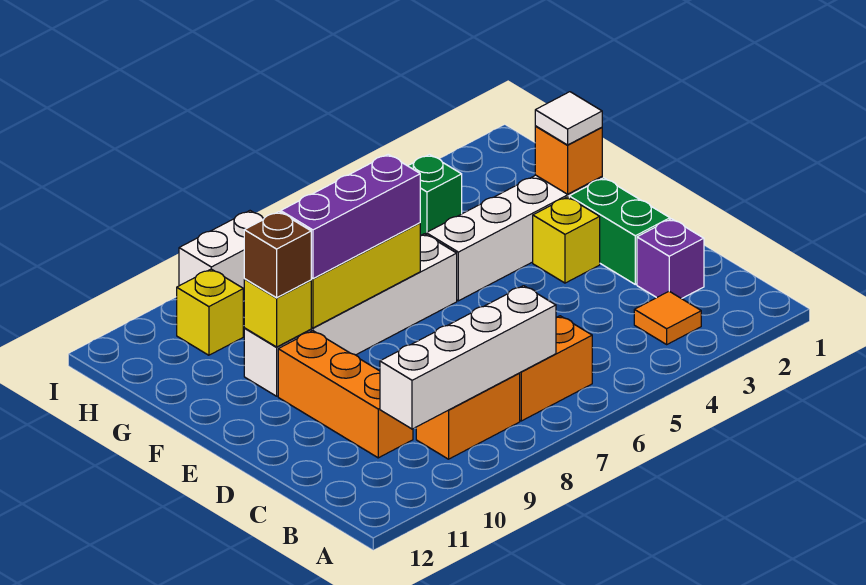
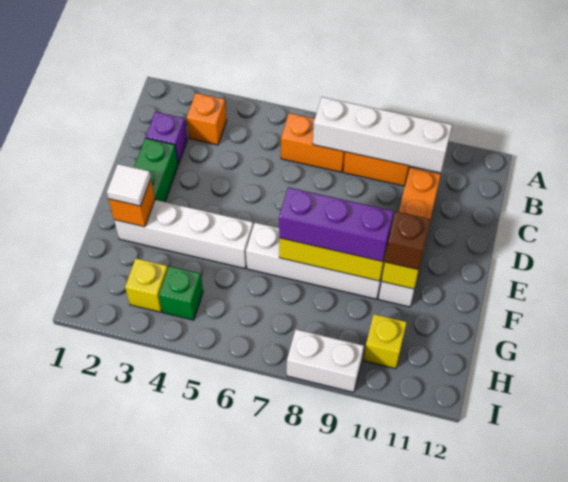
orange 1x1 tile [634,291,701,344] -> orange 1x1 brick [187,93,227,145]
yellow 1x1 brick [533,197,600,283] -> yellow 1x1 brick moved to [125,258,168,312]

